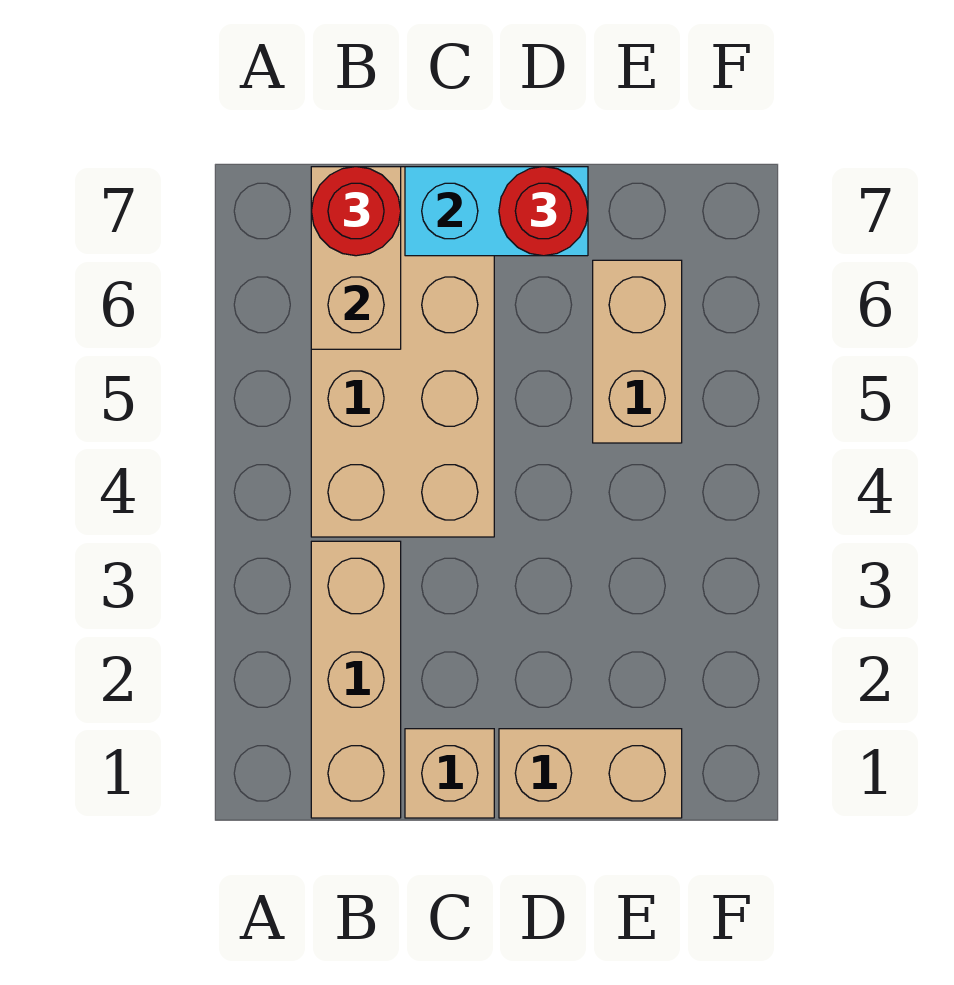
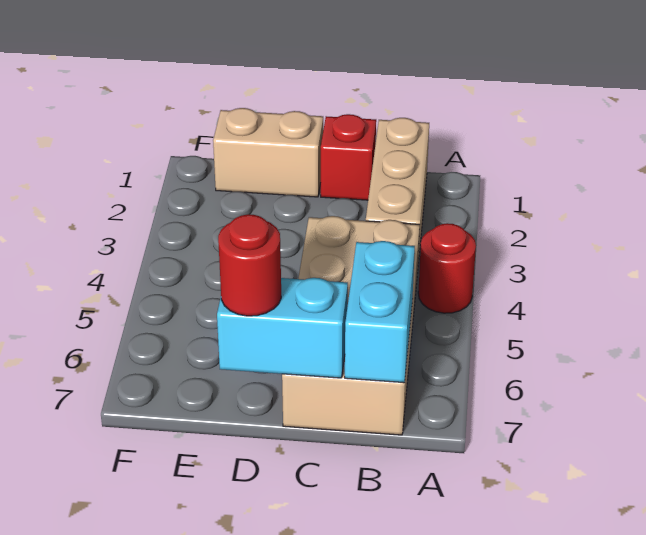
tan 1x2 brick [311,167,401,349] -> cyan 1x2 brick [345,241,415,383]
red 1x1 round brick [311,167,401,256] -> red 1x1 round brick moved to [418,223,476,313]
tan 1x1 brick [405,729,494,818] -> red 1x1 brick [321,114,376,200]
tan 1x2 brick [593,260,682,443] -> none

